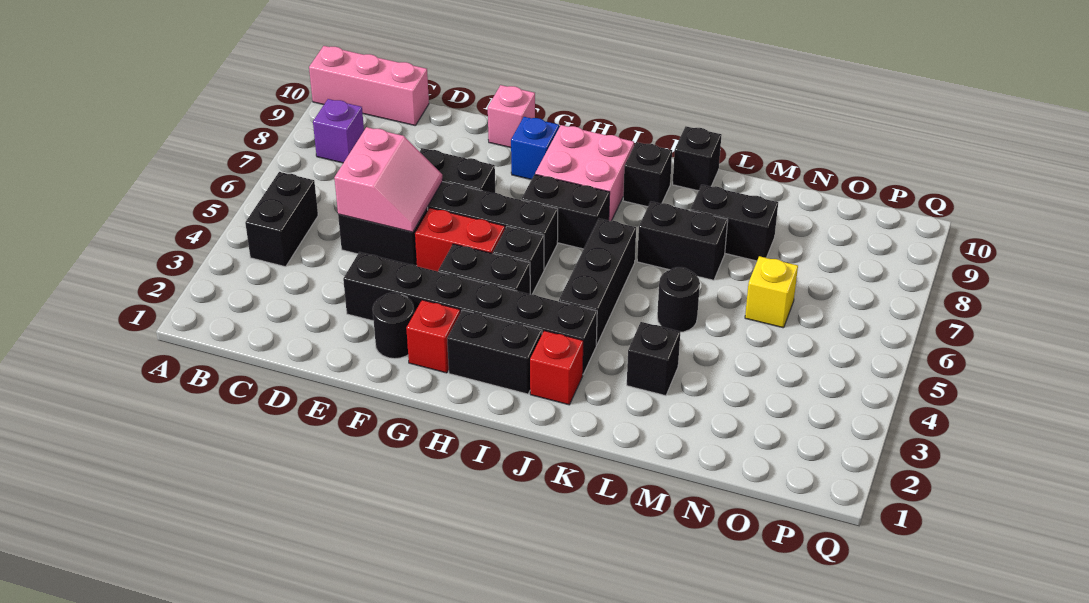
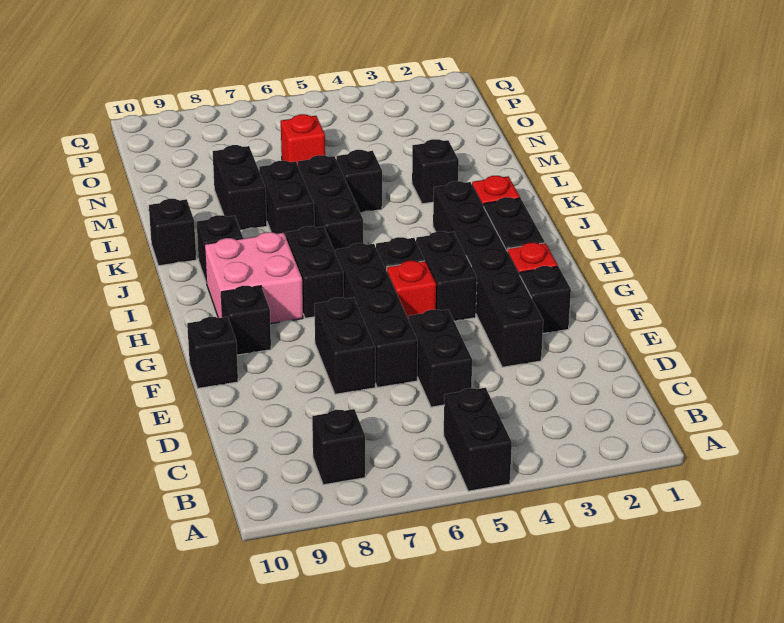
pink 1x3 brick [309,46,429,126] -> none
black 1x2 brick [245,172,318,267] -> black 1x2 brick turned to [444,388,512,491]
purple 1x1 brick [313,99,364,163] -> black 1x1 brick [312,409,365,485]
pink 2x2 slope [334,127,443,232] -> none
black 1x1 round brick [373,293,414,359] -> black 1x1 brick [520,266,571,334]
red 1x2 brick [415,208,505,271] -> red 1x1 brick [387,261,436,319]
pink 1x1 brick [488,85,535,148] -> black 1x1 brick [187,317,238,388]
blue 1x1 brick [511,117,559,180] -> black 1x1 brick [221,286,271,355]
black 1x3 brick [559,219,636,345] -> black 1x3 brick turned to [298,155,363,253]
black 1x1 round brick [657,267,700,332] -> black 1x1 brick [336,150,382,213]
yellow 1x1 brick [745,256,798,328] -> red 1x1 brick [281,114,325,164]

